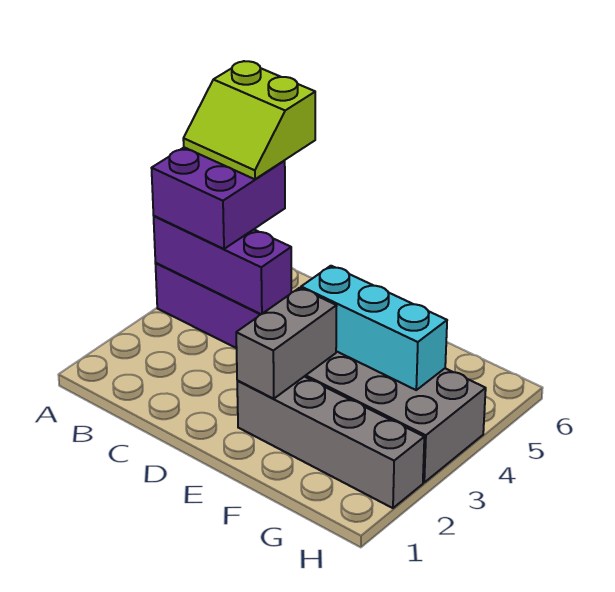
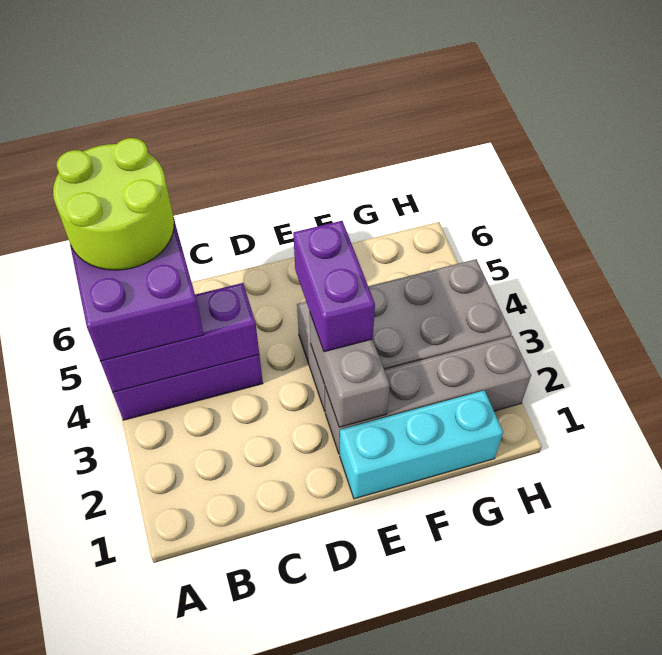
lime 2x2 slope [183,61,315,179] -> lime 2x2 round brick [53,138,174,270]
none -> purple 1x2 brick [293,221,375,352]
cyan 1x3 brick [301,266,447,390] -> cyan 1x3 brick moved to [340,390,503,499]

